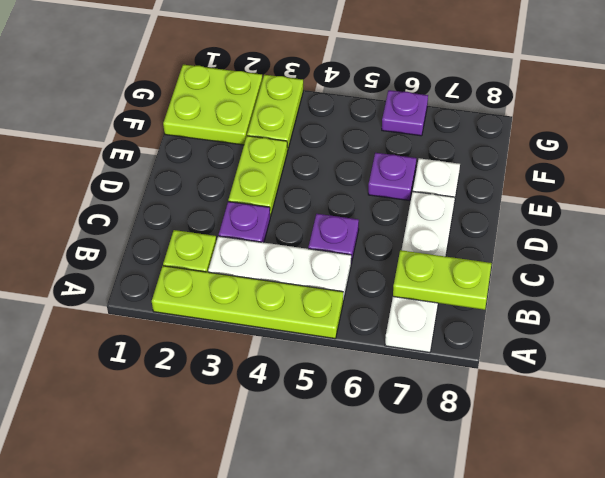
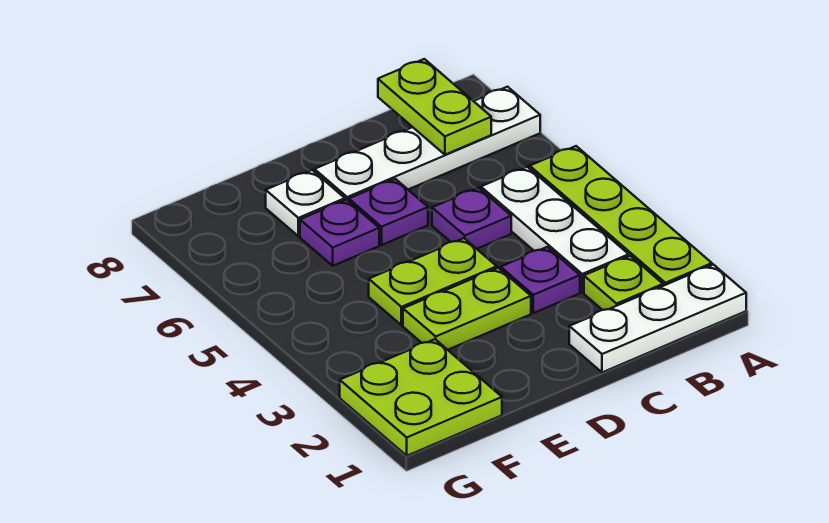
none -> white 1x3 plate [569,265,746,372]
lime 1x2 plate [247,75,303,151] -> lime 1x2 plate moved to [369,238,497,325]
purple 1x1 plate [382,90,428,136] -> purple 1x1 plate moved to [349,179,428,245]

